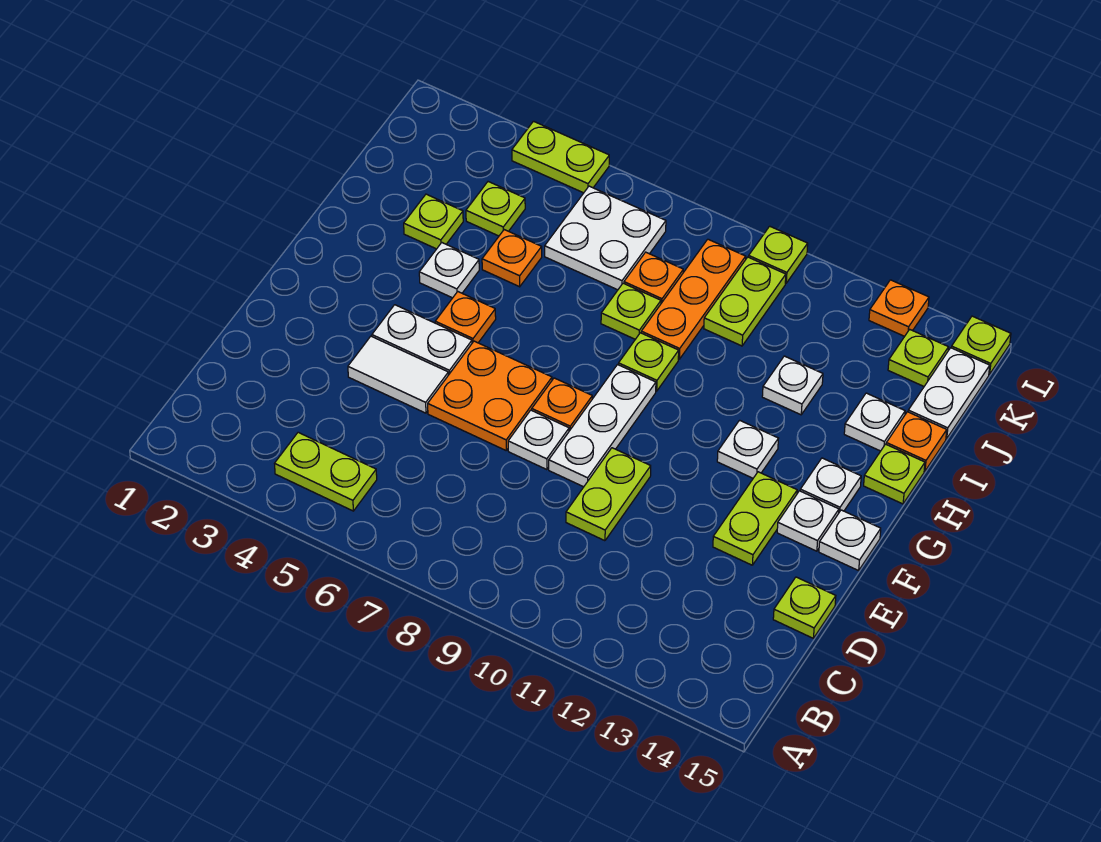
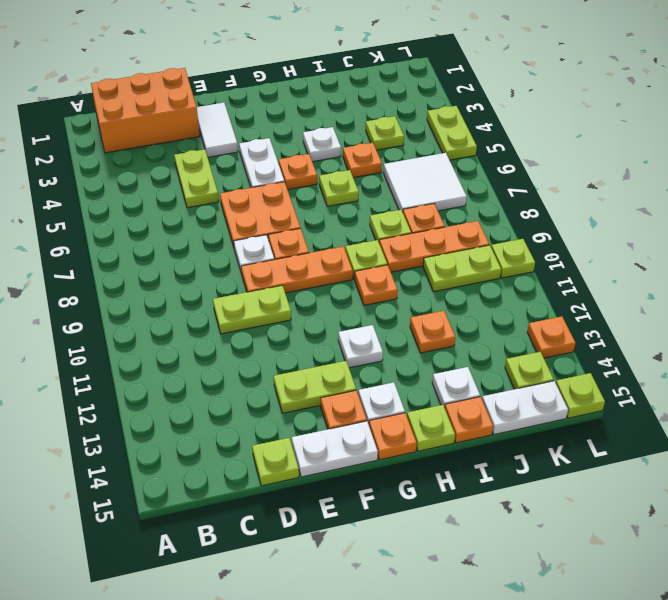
none -> orange 2x3 brick [91,68,200,153]
lime 1x2 plate [274,432,377,511] -> lime 1x2 plate moved to [174,149,219,208]
white 1x2 tile [348,336,448,413] -> white 1x2 tile moved to [197,103,238,157]
white 1x3 plate [549,365,656,487] -> orange 1x3 plate [241,247,353,293]
white 1x1 plate [777,491,839,551] -> orange 1x1 plate [321,390,367,429]
white 1x1 plate [819,510,881,571] -> white 1x2 plate [292,421,378,477]
none -> orange 1x1 plate [369,413,417,460]
none -> orange 1x1 plate [355,265,398,305]
lime 1x1 plate [404,194,463,249] -> lime 1x1 plate moved to [319,170,359,207]
white 1x1 plate [762,356,823,415] -> orange 1x1 plate [410,311,455,353]
white 2x2 plate [545,186,666,290] -> white 2x2 tile [384,153,467,212]

